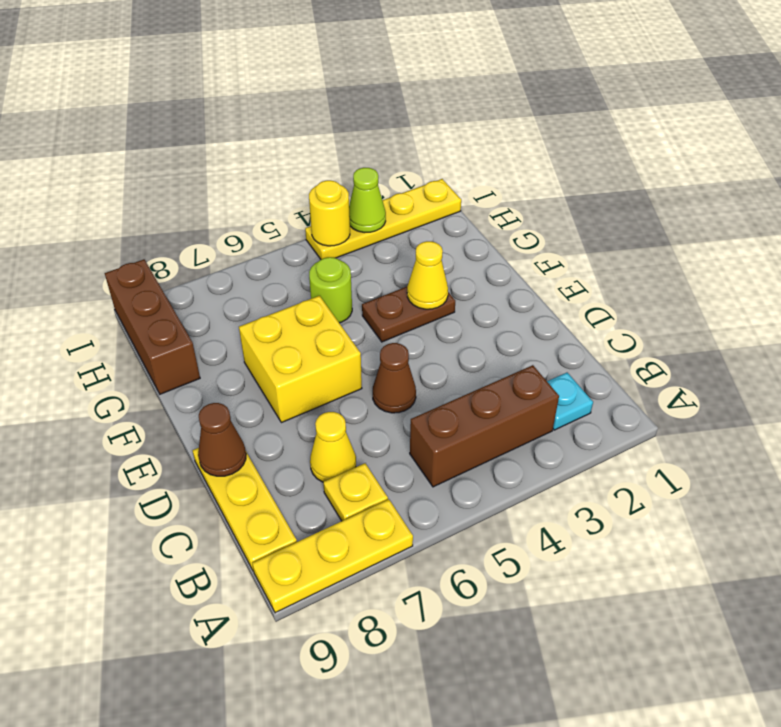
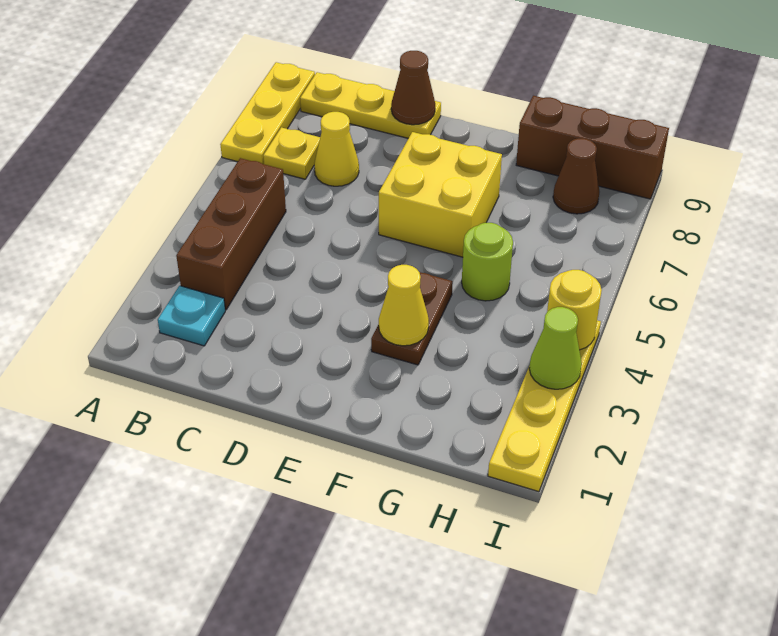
brown 1x1 cone [373,343,416,413] -> brown 1x1 cone moved to [553,138,599,214]

